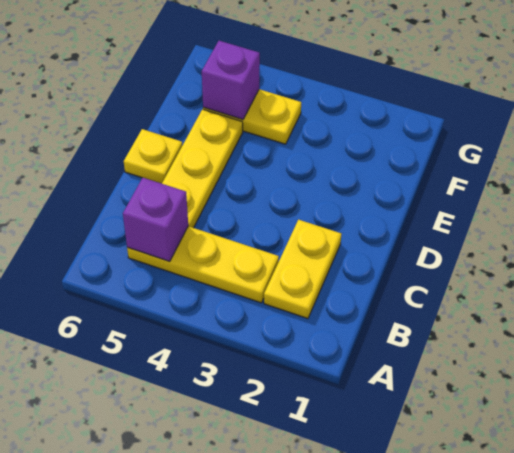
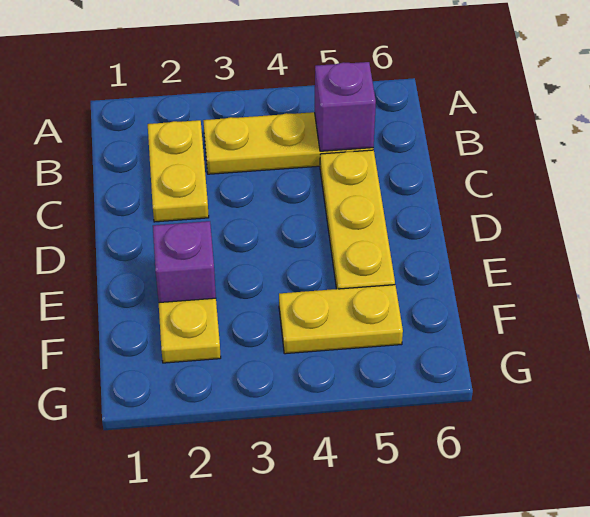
yellow 1x1 plate [124,129,182,184] -> yellow 1x1 plate moved to [159,298,221,363]
purple 1x1 brick [202,41,260,120] -> purple 1x1 brick moved to [153,221,216,303]

